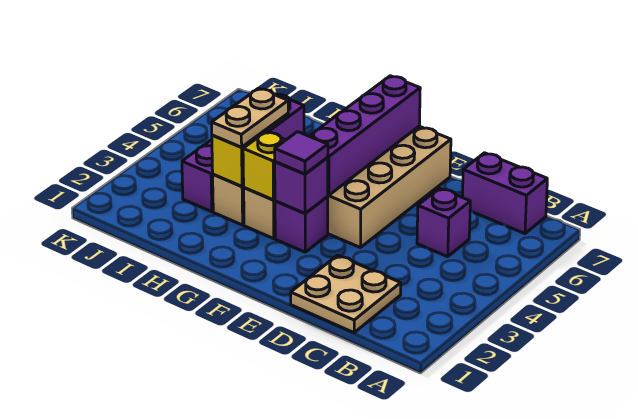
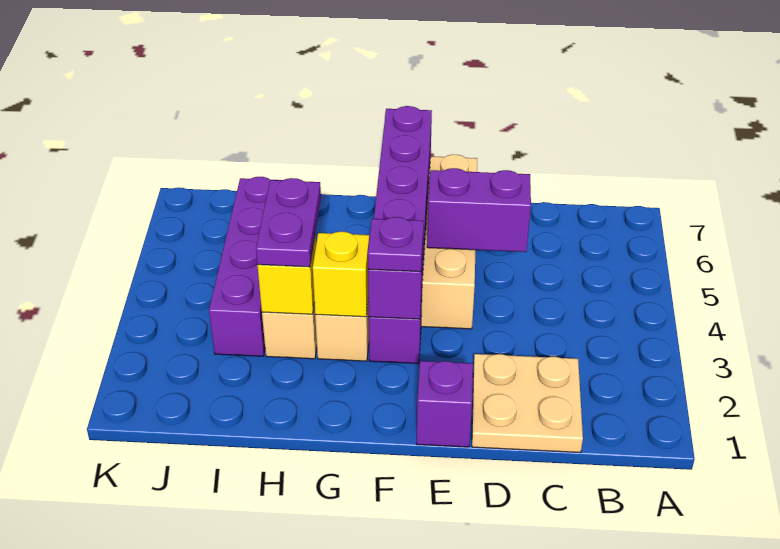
purple 1x2 brick [462,153,547,234] -> purple 1x2 brick moved to [427,168,531,252]
purple 1x1 brick [417,188,470,257] -> purple 1x1 brick moved to [416,361,473,447]
purple 1x1 tile [275,132,328,174] -> purple 1x1 plate [368,217,424,272]
tan 1x2 plate [212,88,288,147] -> purple 1x2 plate [256,178,321,267]

